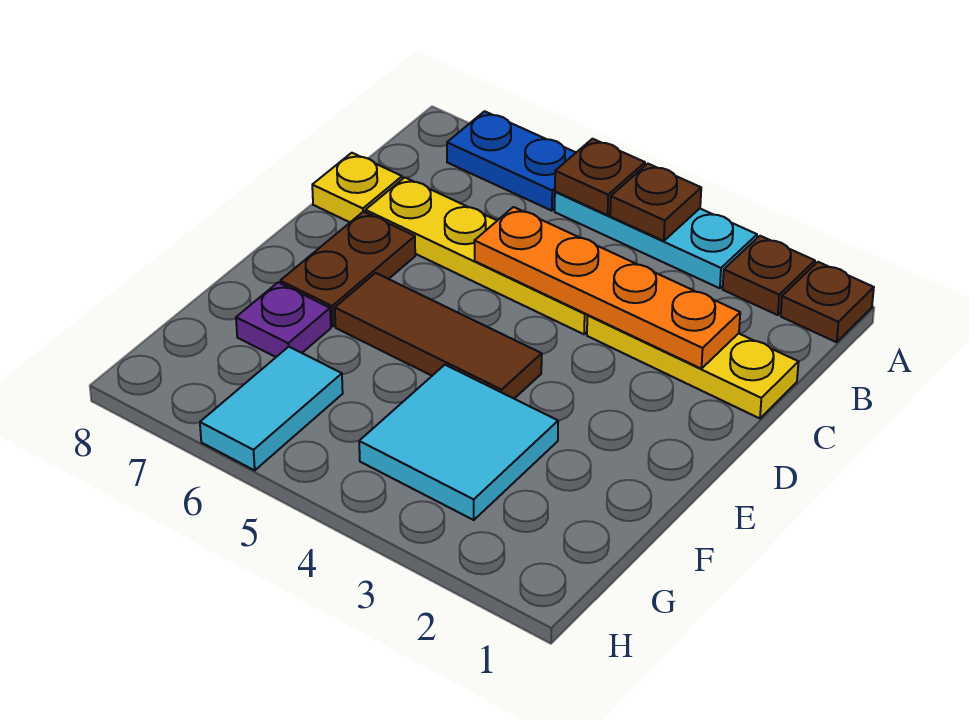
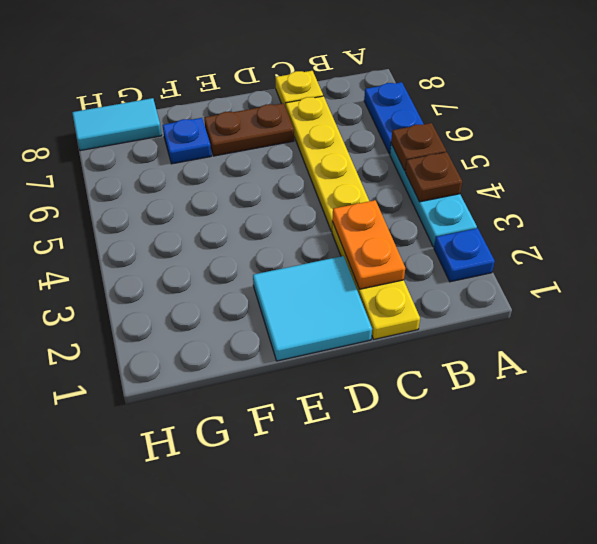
brown 1x1 plate [781,262,874,342] -> none
brown 1x1 plate [723,236,815,315] -> blue 1x1 plate [434,228,495,282]
orange 1x4 plate [474,207,740,369] -> orange 1x2 plate [332,200,405,289]
brown 1x3 tile [335,273,542,399] -> none
cyan 2x2 tile [359,365,558,520] -> cyan 2x2 tile moved to [253,256,372,361]
purple 1x1 plate [236,282,331,357] -> blue 1x1 plate [163,118,211,164]
cyan 1x2 tile [200,347,343,470] -> cyan 1x2 tile moved to [72,98,162,151]

